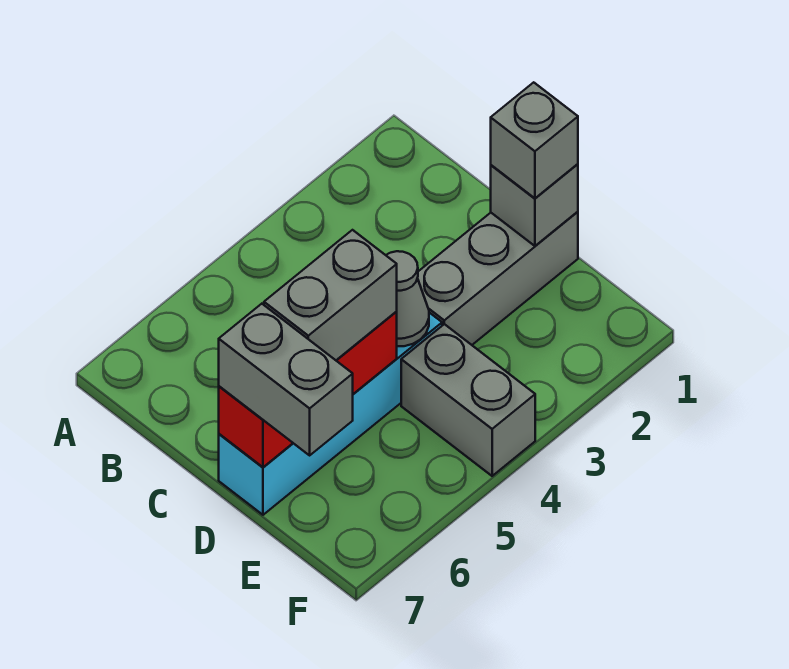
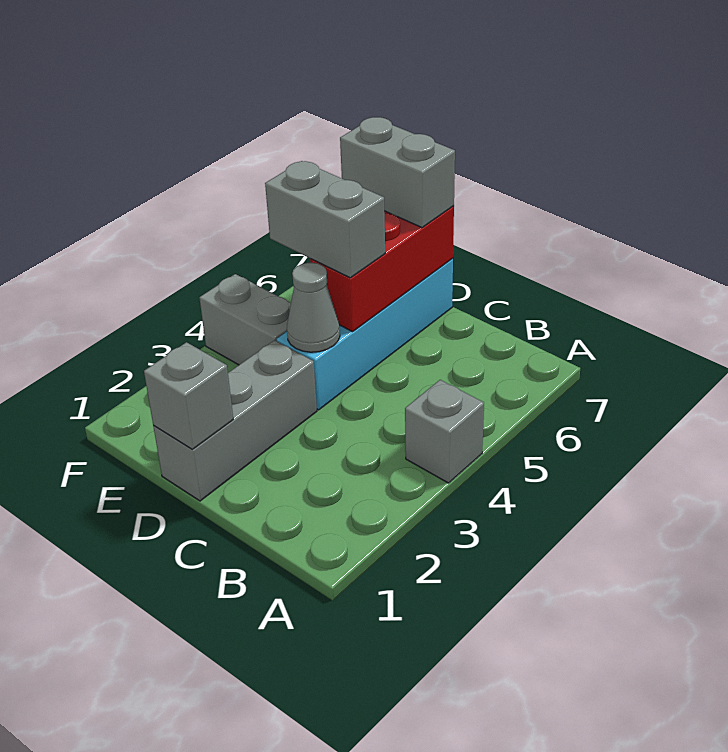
grey 1x1 brick [491,82,578,198] -> grey 1x1 brick moved to [405,380,484,483]
grey 1x2 brick [264,230,397,360] -> grey 1x2 brick turned to [265,161,385,278]

